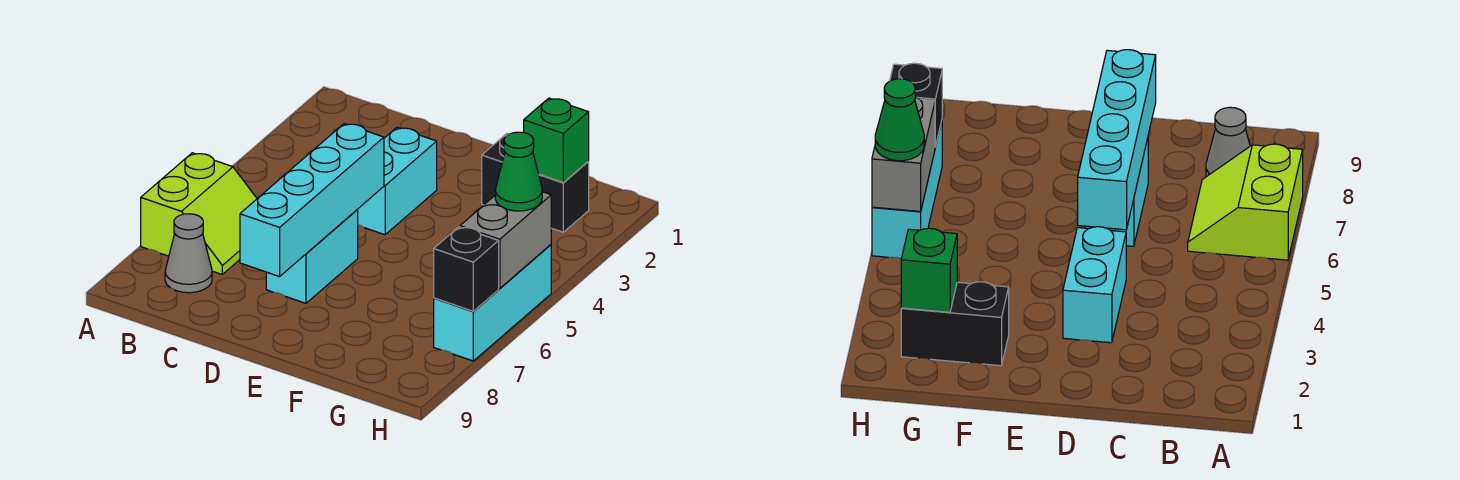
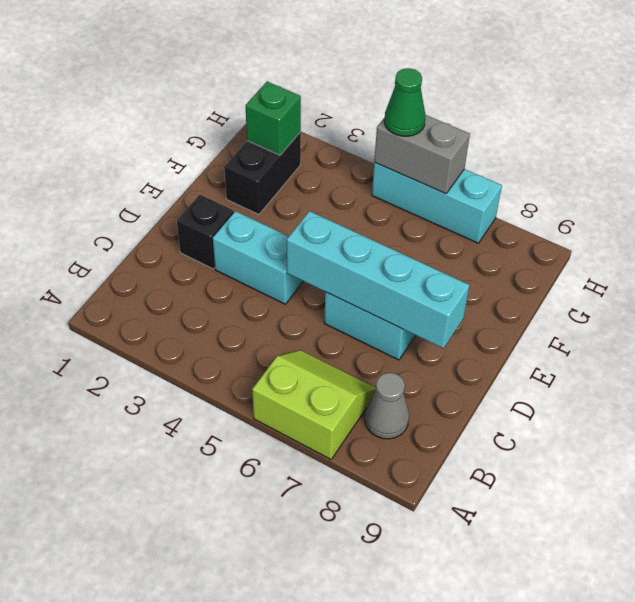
black 1x1 brick [434,227,499,311] -> black 1x1 brick moved to [177,195,234,269]

